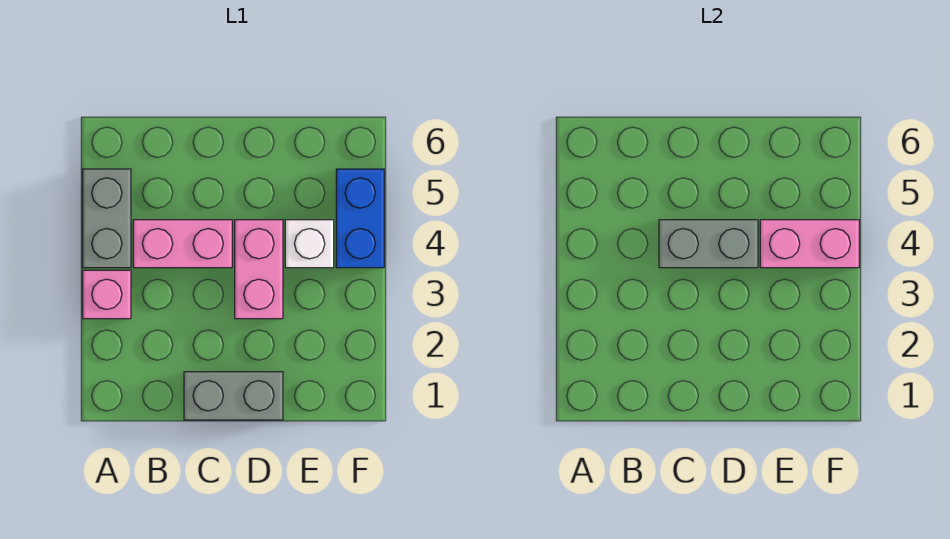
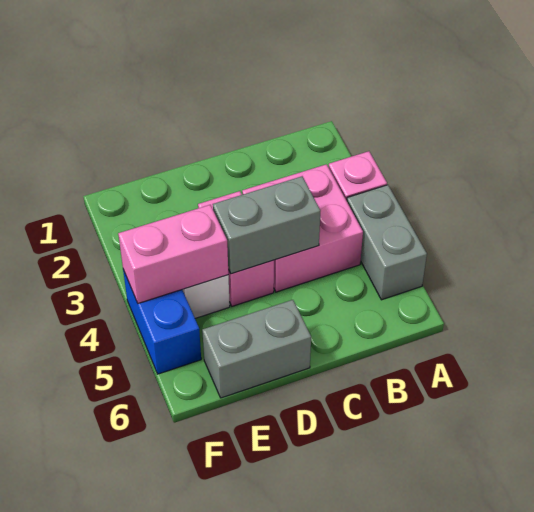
pink 1x2 brick [133,220,232,268] -> pink 2x2 brick [242,164,363,292]
grey 1x2 brick [184,372,283,420] -> grey 1x2 brick moved to [202,300,311,398]

